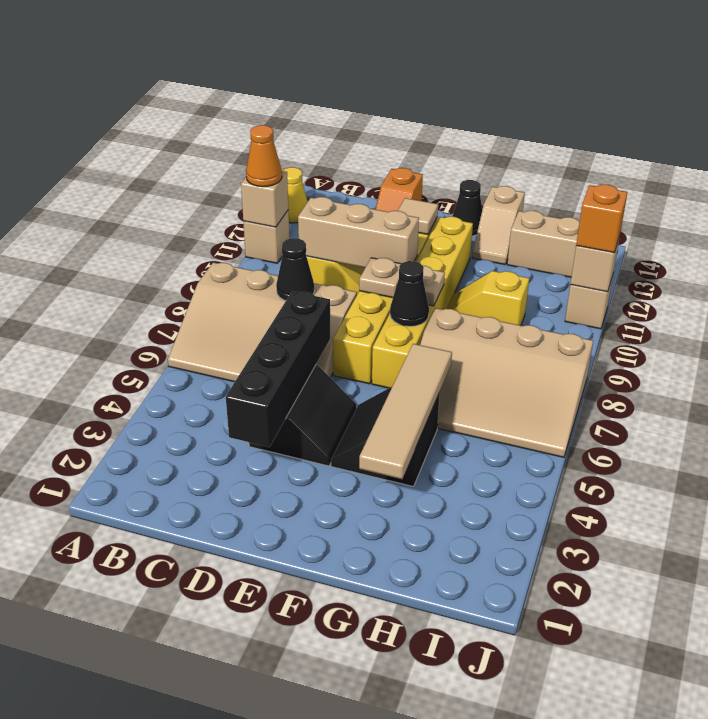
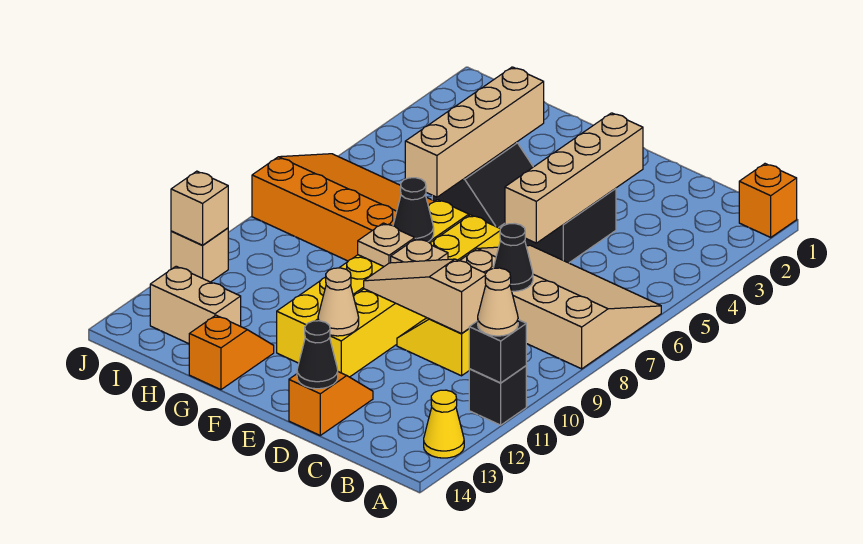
tan 1x1 brick [243,210,290,263] -> black 1x1 brick [469,366,526,425]
tan 1x1 brick [241,171,288,227] -> black 1x1 brick [469,320,526,383]
orange 1x1 cone [246,125,282,187] -> tan 1x1 cone [478,268,518,336]
tan 1x3 brick [298,197,419,268] -> tan 1x3 slope [364,259,486,334]
black 1x4 brick [226,291,330,447] -> tan 1x4 brick [505,113,643,243]
tan 1x1 tile [398,198,438,234] -> tan 1x1 cone [318,268,359,336]
black 1x1 cone [452,180,482,236] -> black 1x1 cone moved to [297,321,338,389]
tan 1x4 tile [359,344,452,479] -> tan 1x4 brick [405,67,544,197]
tan 3x4 slope [420,308,593,457] -> orange 3x4 slope [252,154,434,261]
yellow 1x2 slope [447,271,529,325] -> none
tan 1x2 slope [472,186,525,264] -> orange 1x2 slope [189,315,274,390]
orange 1x1 brick [576,184,628,253] -> orange 1x1 brick moved to [739,164,797,237]

